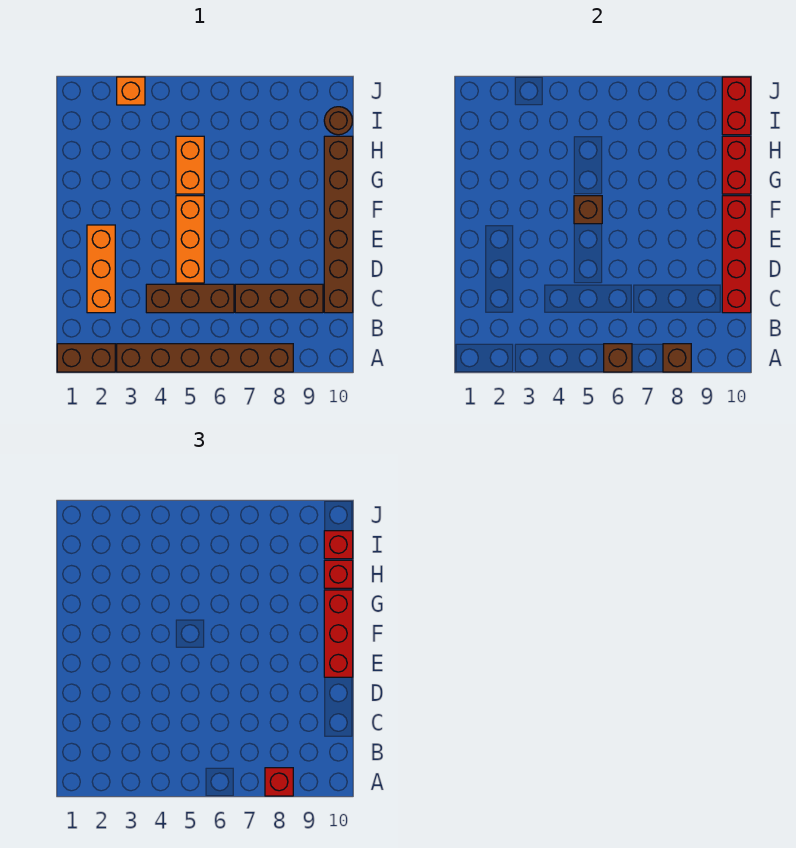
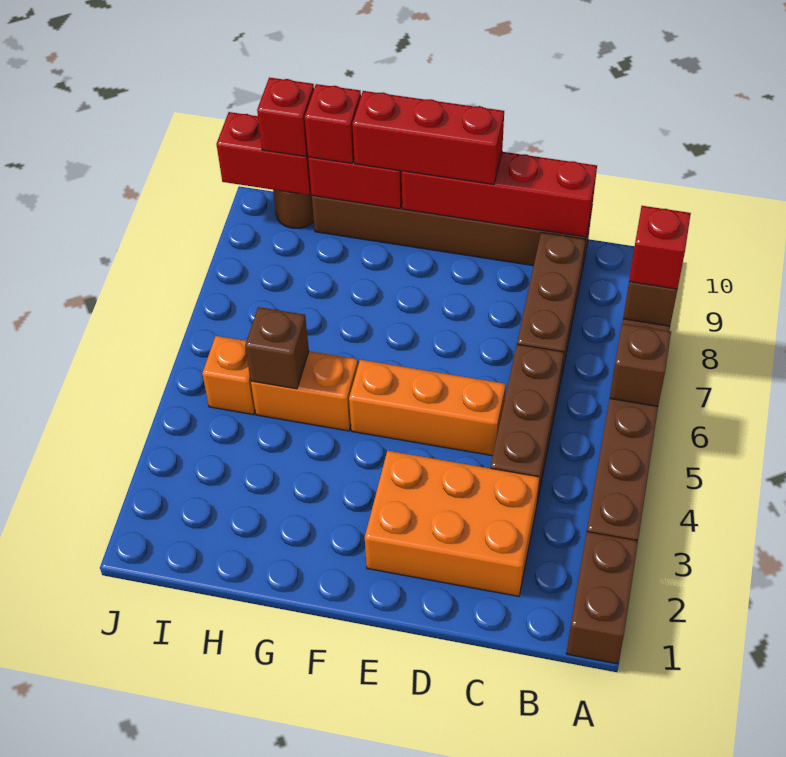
orange 1x3 brick [87,225,115,313] -> orange 2x3 brick [365,451,539,596]
brown 1x1 brick [574,196,602,224] -> brown 1x1 brick moved to [245,307,309,389]
orange 1x1 brick [117,77,145,105] -> orange 1x1 brick moved to [202,336,255,415]

